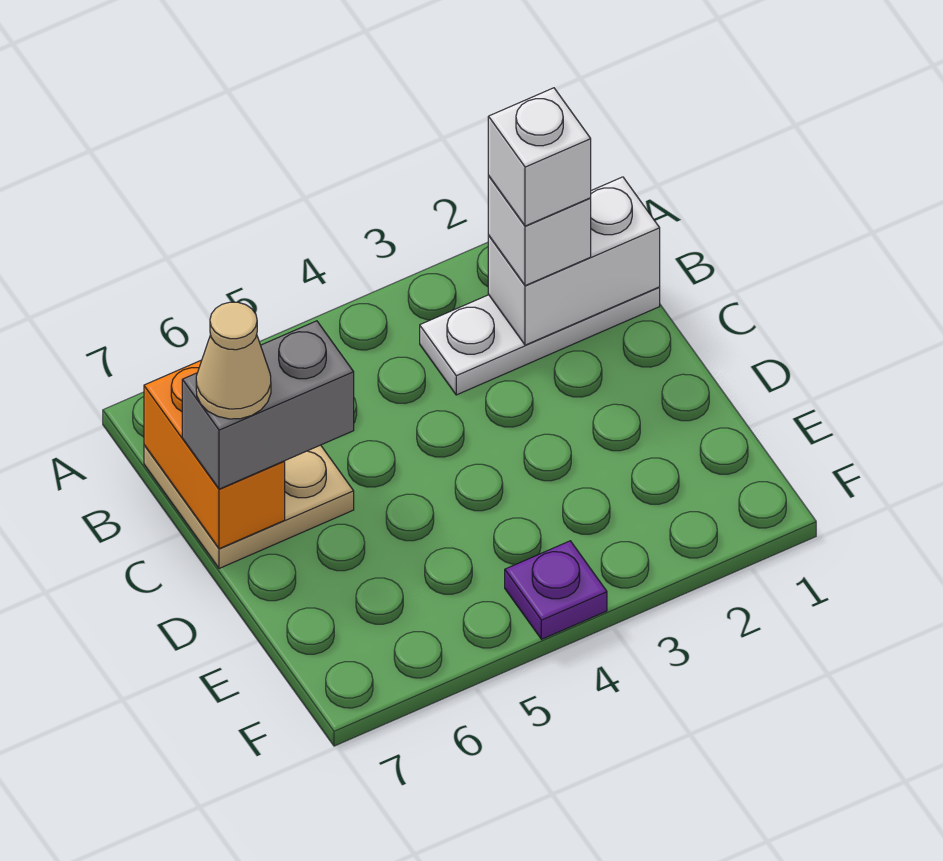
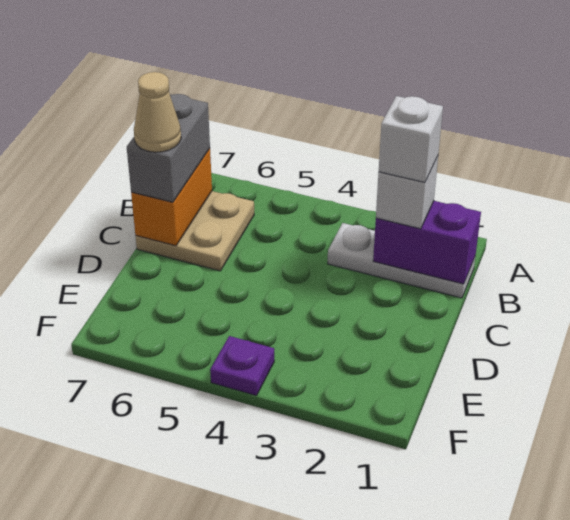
white 1x2 brick [488,177,660,345] -> purple 1x2 brick [373,201,481,284]
grey 1x2 brick [182,321,354,489] -> grey 1x2 brick turned to [127,94,210,202]

